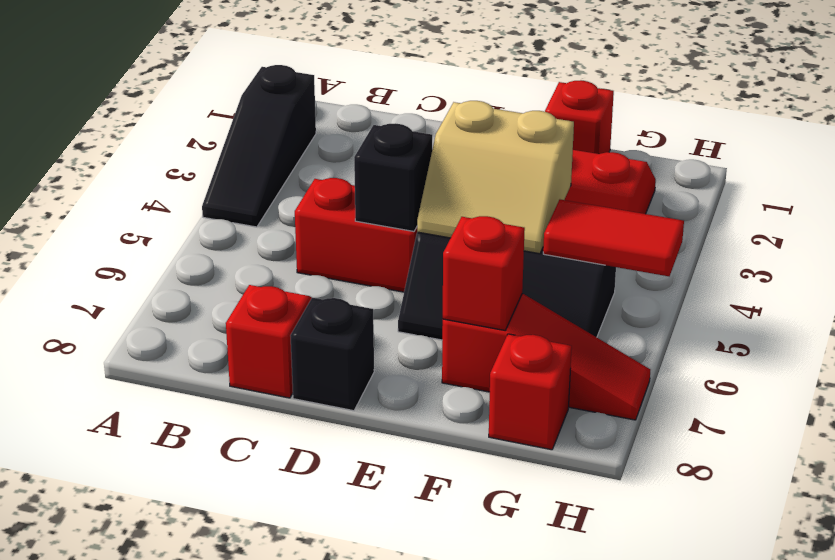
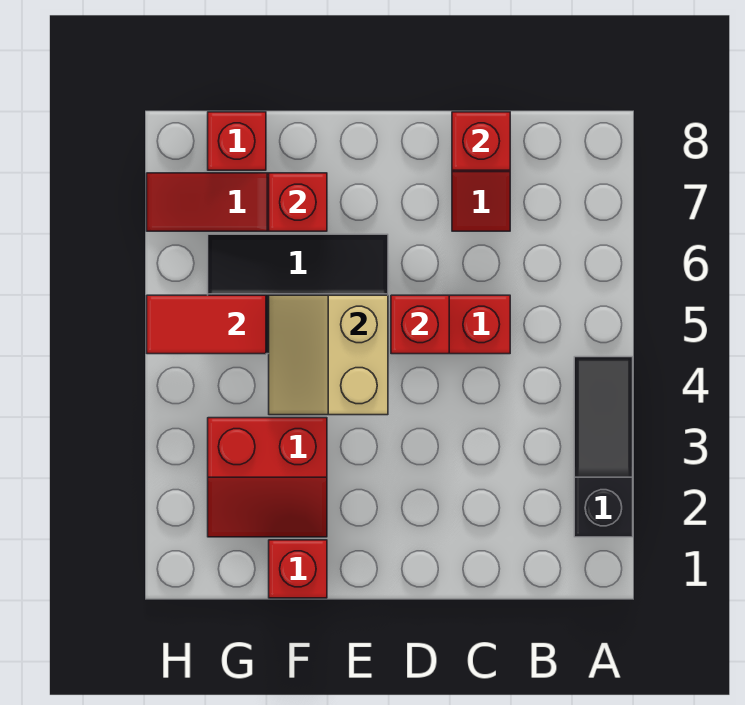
none -> red 1x1 brick [452,112,510,170]
black 1x1 brick [354,123,432,231] -> red 1x1 brick [391,295,449,354]
black 1x1 brick [290,298,374,411] -> none
tan 2x2 slope [417,101,574,254] -> tan 2x2 slope turned to [269,295,388,415]

